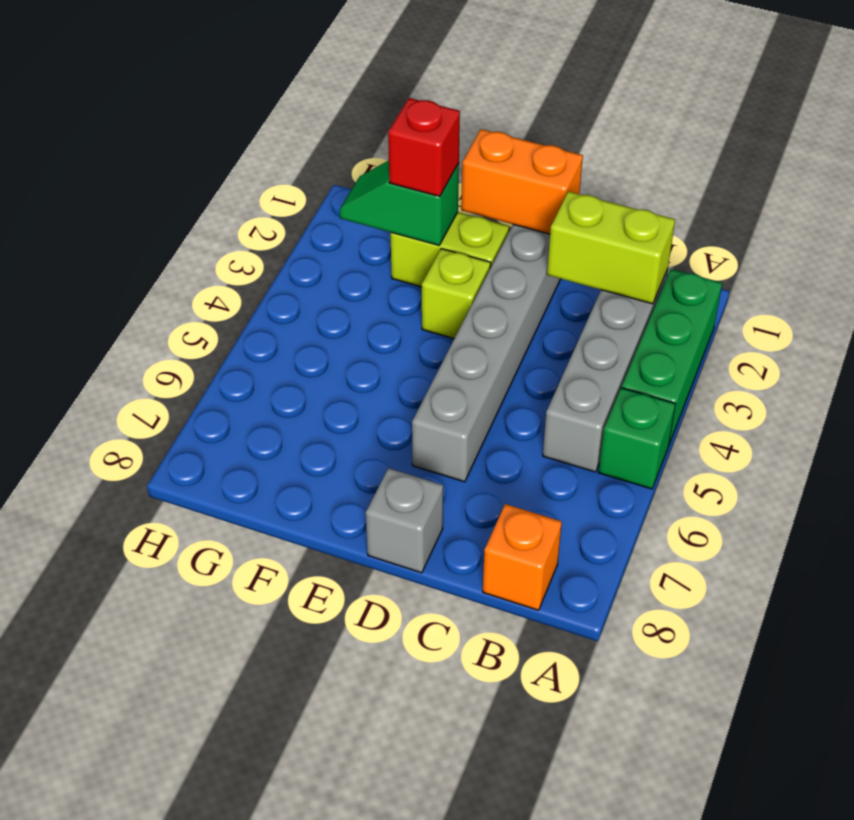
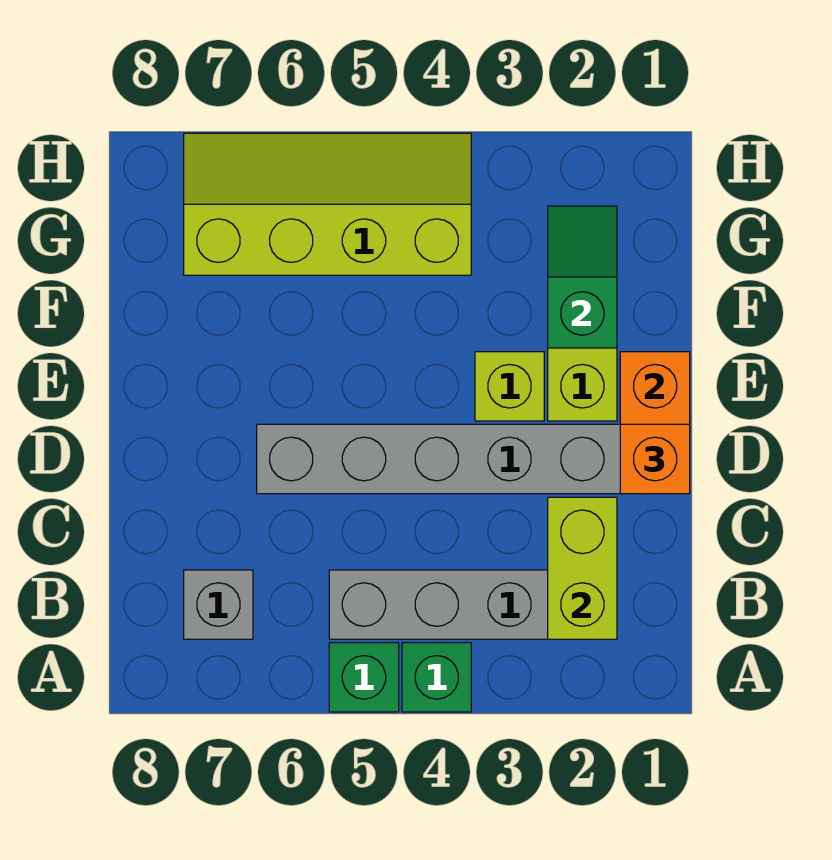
green 1x3 brick [622,269,722,446] -> green 1x1 brick [402,643,471,712]
orange 1x1 brick [483,504,562,610] -> orange 1x1 brick moved to [620,424,690,494]
grey 1x1 brick [366,468,443,573] -> grey 1x1 brick moved to [184,570,253,639]
red 1x1 brick [388,98,460,196] -> none
none -> lime 2x4 slope [184,133,471,275]

